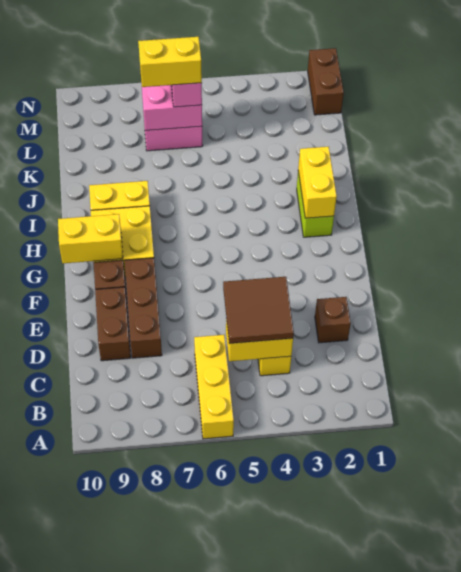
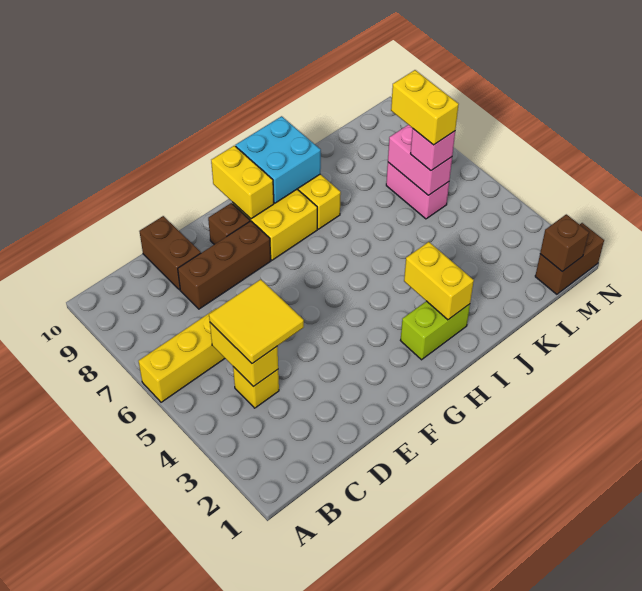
brown 2x2 tile [223,277,294,344] -> yellow 2x2 tile [209,279,304,364]
brown 1x1 brick [315,297,351,343] -> brown 1x1 brick moved to [540,214,589,272]
brown 1x2 brick [95,287,131,361] -> brown 1x2 brick turned to [139,216,201,290]
yellow 1x2 brick [298,147,337,218] -> yellow 1x2 brick turned to [404,242,474,320]
none -> cyan 2x2 brick [235,116,321,203]

